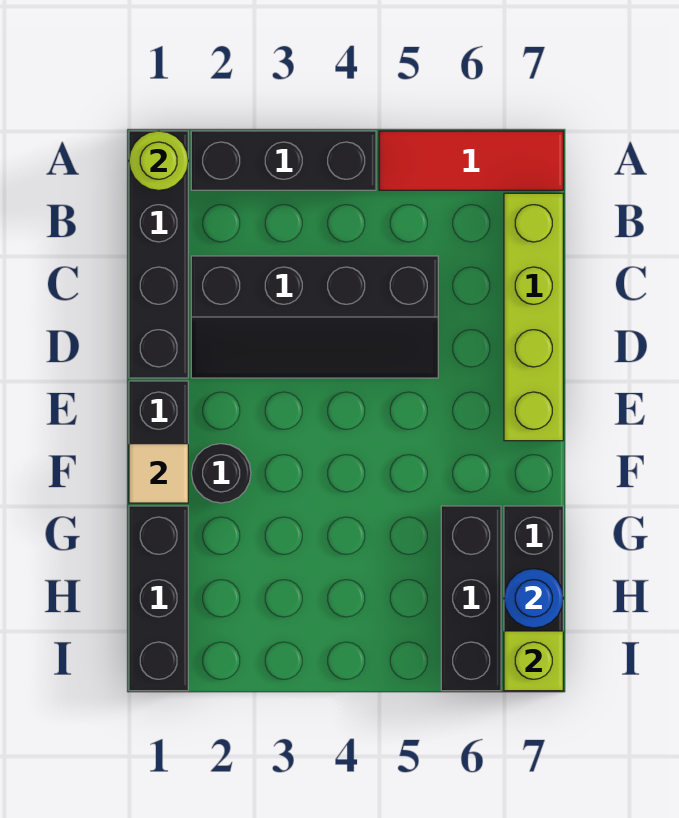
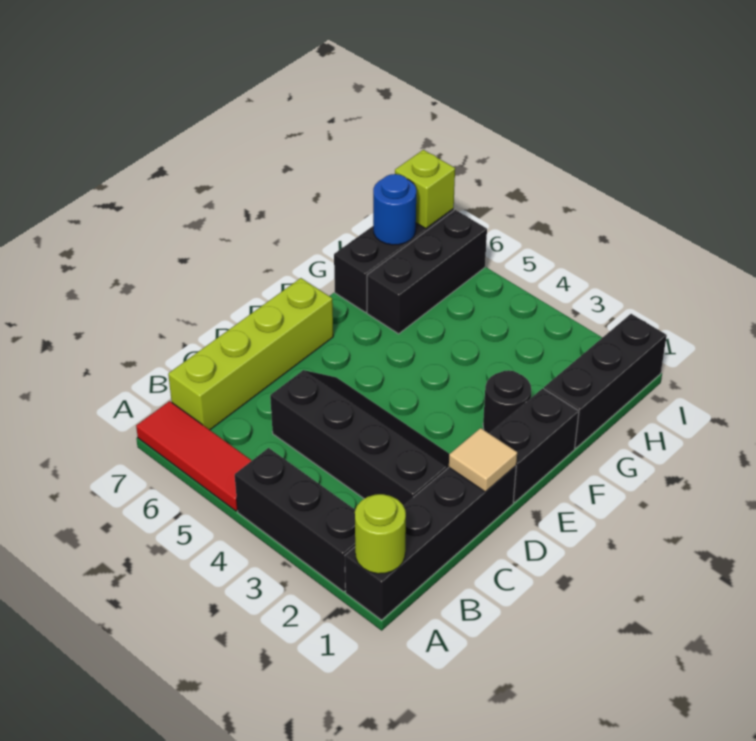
tan 1x1 tile [129,444,188,503] -> tan 1x1 tile moved to [449,428,517,492]

